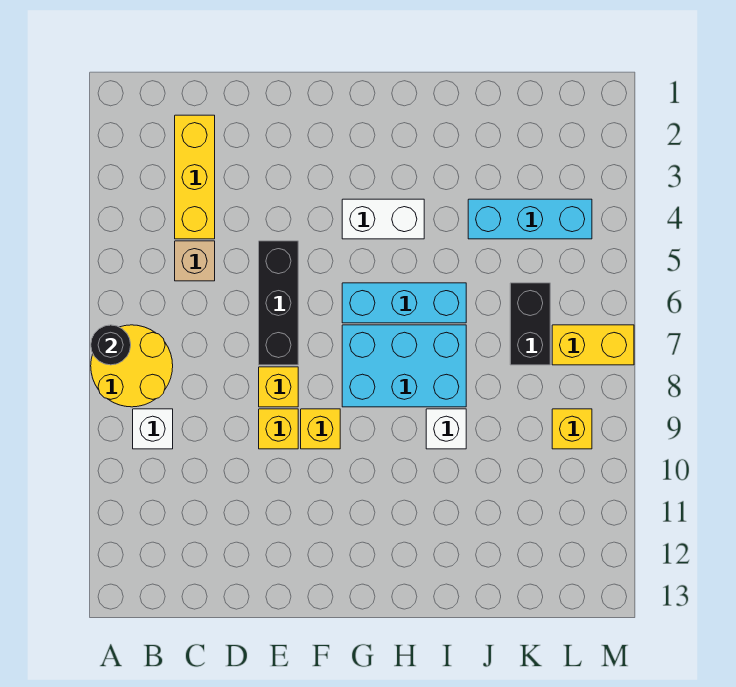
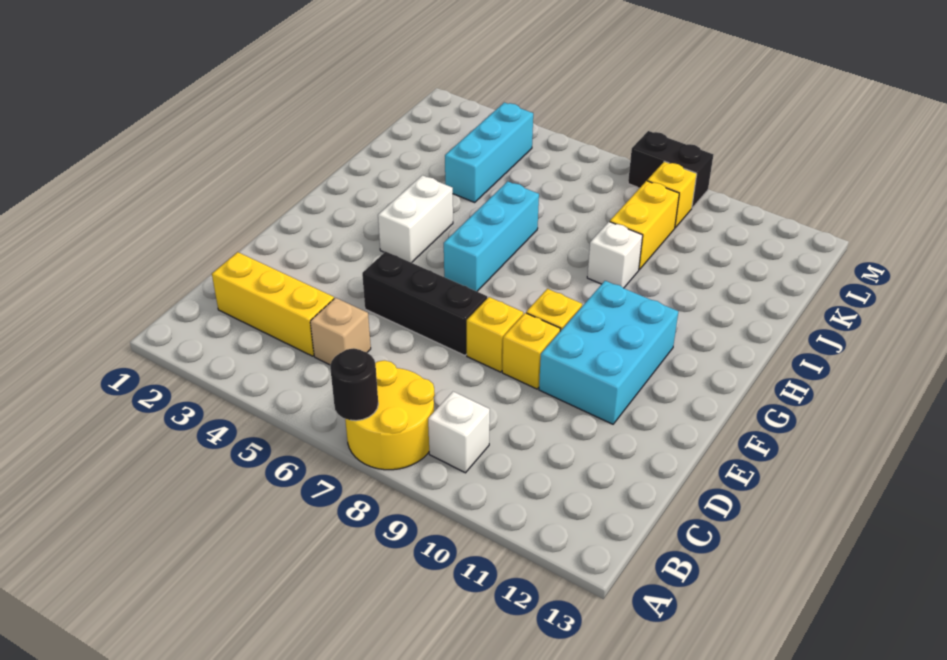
cyan 2x3 brick [342,325,466,407] -> cyan 2x3 brick moved to [539,281,678,424]
black 1x2 brick [510,283,550,365] -> black 1x2 brick moved to [628,131,713,208]
yellow 1x2 brick [552,325,634,365] -> yellow 1x2 brick moved to [610,181,679,270]

